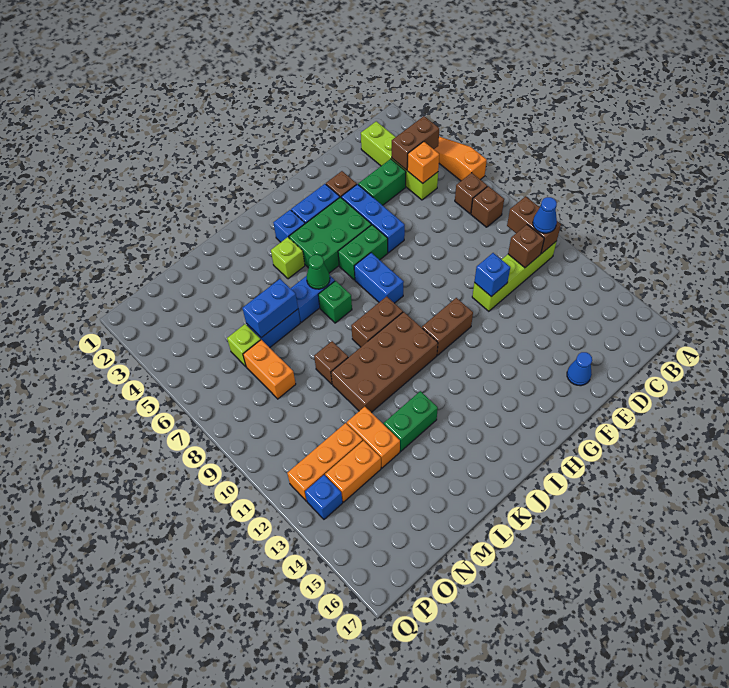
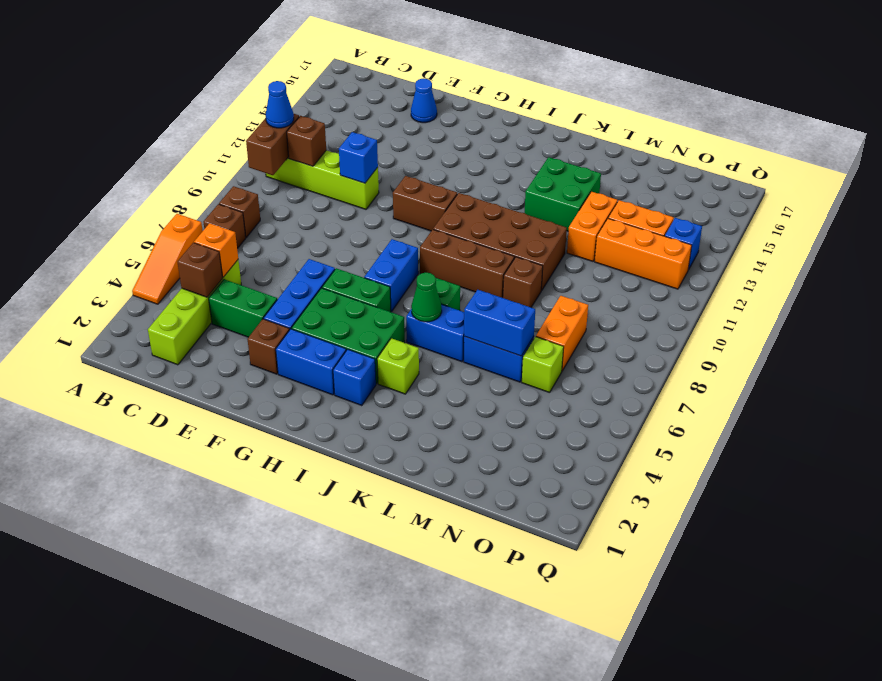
brown 1x2 brick [392,116,439,170] -> brown 1x1 brick [178,243,223,297]
brown 1x2 brick [351,296,403,347] -> brown 1x3 brick [420,230,514,298]
green 1x2 brick [384,391,438,451] -> green 2x2 brick [525,157,601,231]

